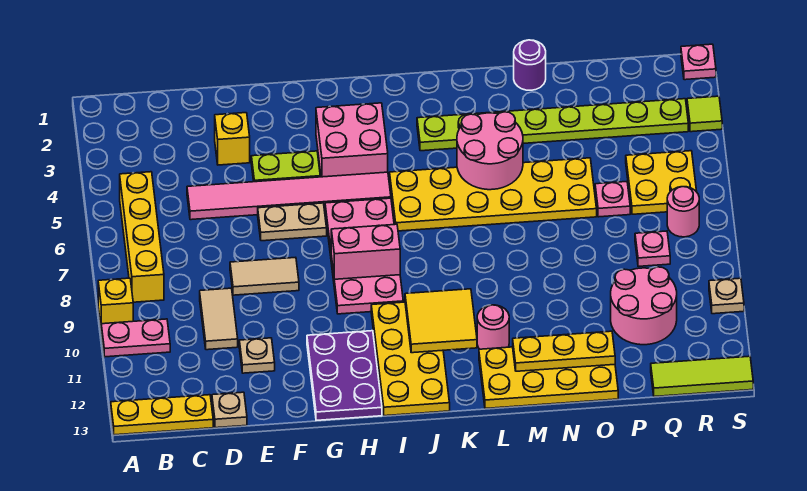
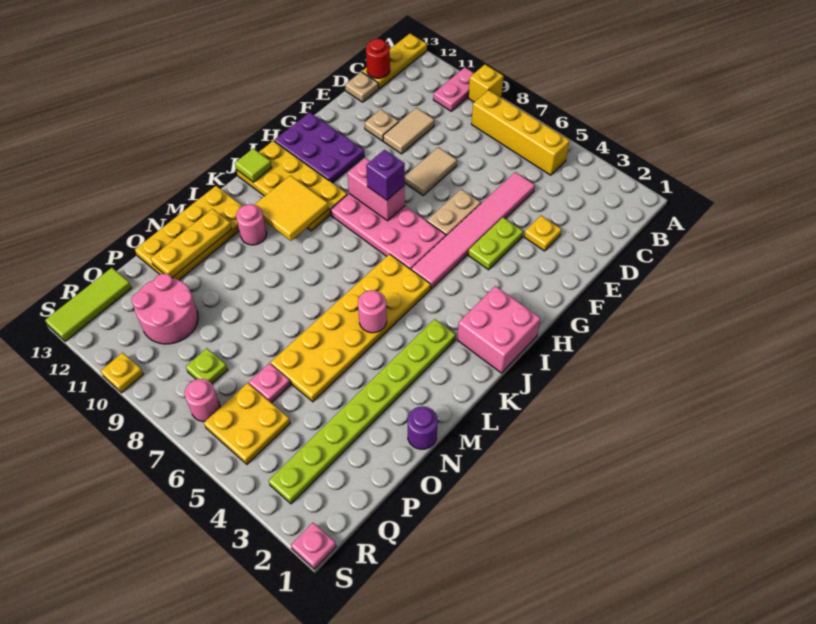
none -> red 1x1 round brick [366,39,390,78]
tan 1x2 tile [200,288,238,350] -> tan 1x2 tile turned to [383,108,434,154]
yellow 1x1 brick [215,113,250,165] -> yellow 1x1 plate [524,216,562,251]
pink 2x2 brick [316,103,388,177] -> pink 2x2 brick moved to [457,286,541,373]
pink 1x2 brick [331,224,400,279] -> pink 1x2 brick turned to [347,158,405,221]
none -> purple 1x1 brick [366,150,405,200]
pink 2x2 round brick [457,112,523,190] -> pink 1x1 round brick [358,290,387,333]
pink 1x1 plate [635,231,670,266] -> lime 1x1 plate [186,348,228,384]
lime 1x1 tile [687,96,722,132] -> lime 1x1 tile moved to [235,149,272,182]
tan 1x1 plate [709,278,744,314] -> yellow 1x1 plate [101,353,143,393]

